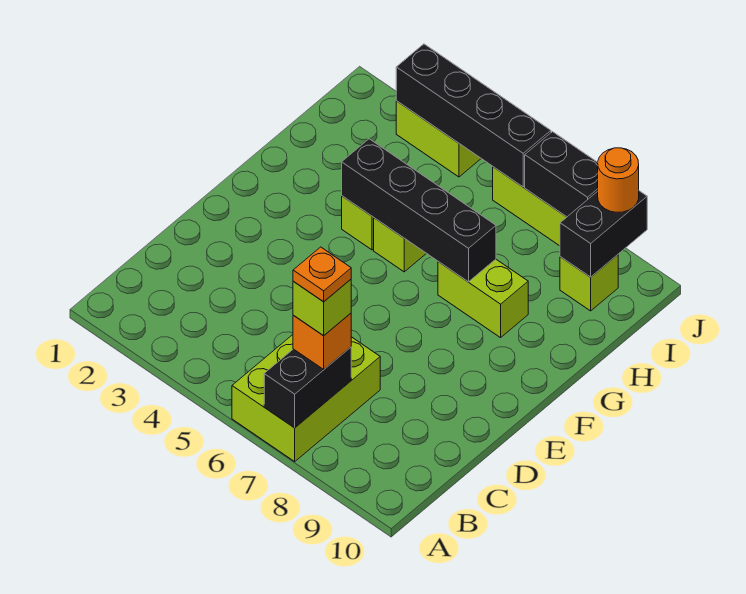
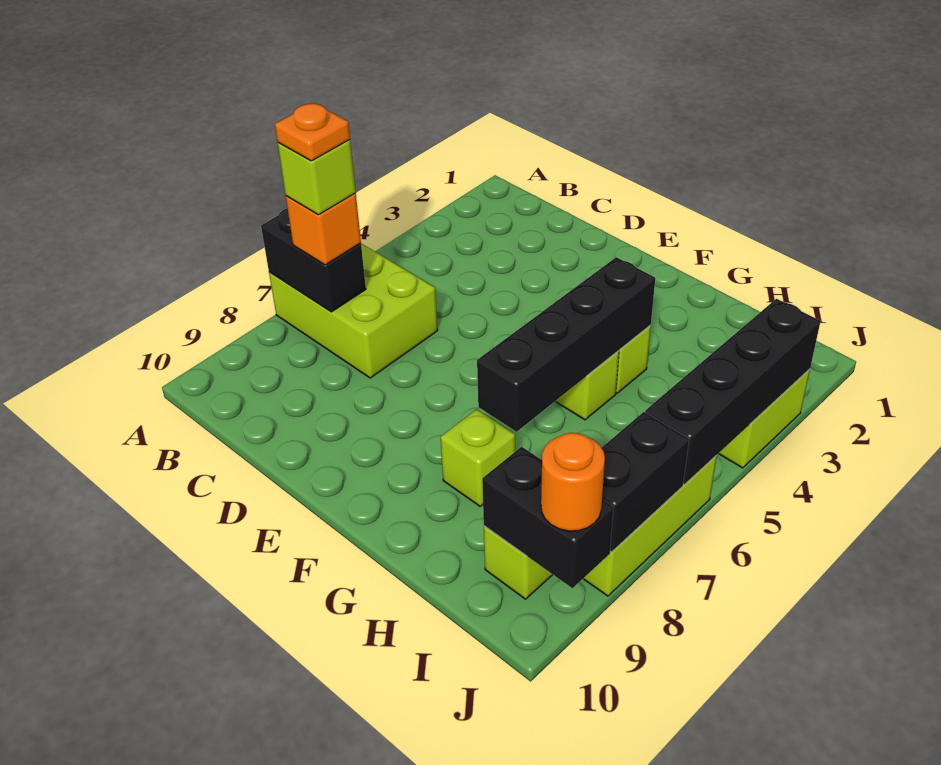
lime 1x2 brick [438,259,528,338] -> lime 1x1 brick [441,409,515,506]

